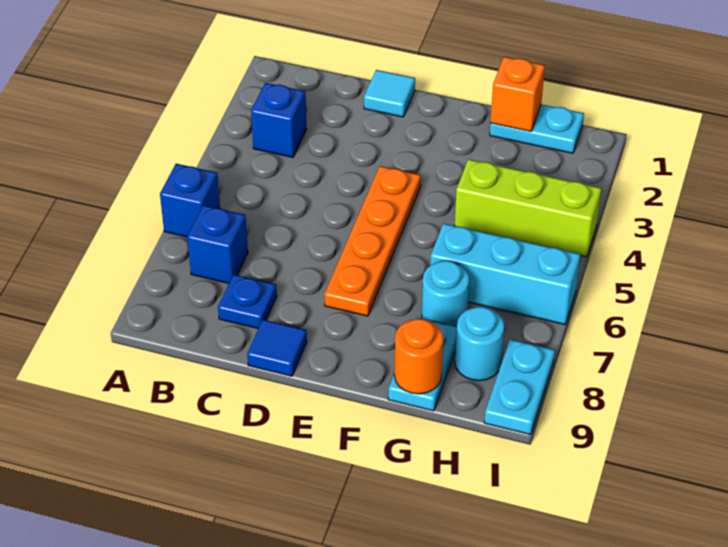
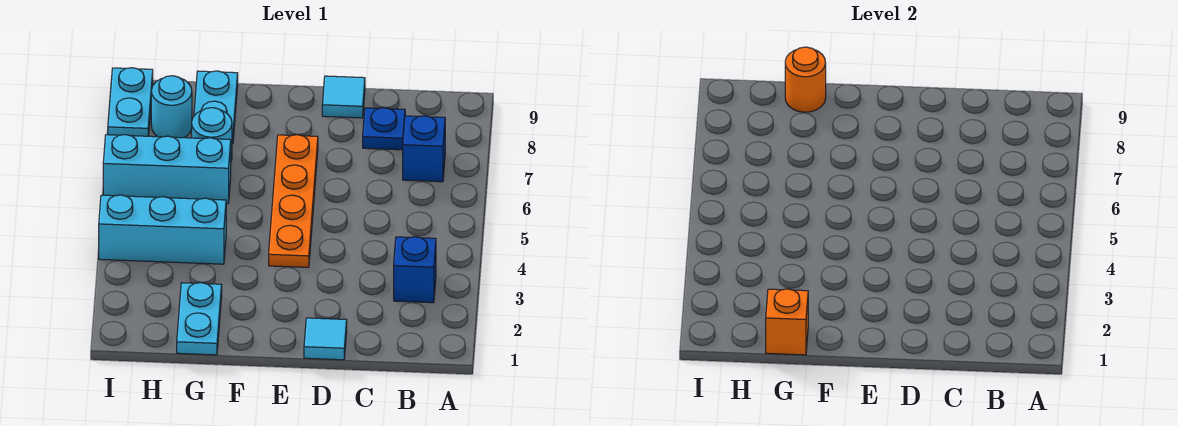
blue 1x1 brick [160,164,220,237] -> none
blue 1x1 tile [247,320,307,376] -> cyan 1x1 tile [322,76,365,118]
cyan 1x2 plate [490,104,584,153] -> cyan 1x2 plate turned to [177,283,222,355]
lime 1x3 brick [455,159,601,257] -> cyan 1x3 brick [99,195,226,264]

